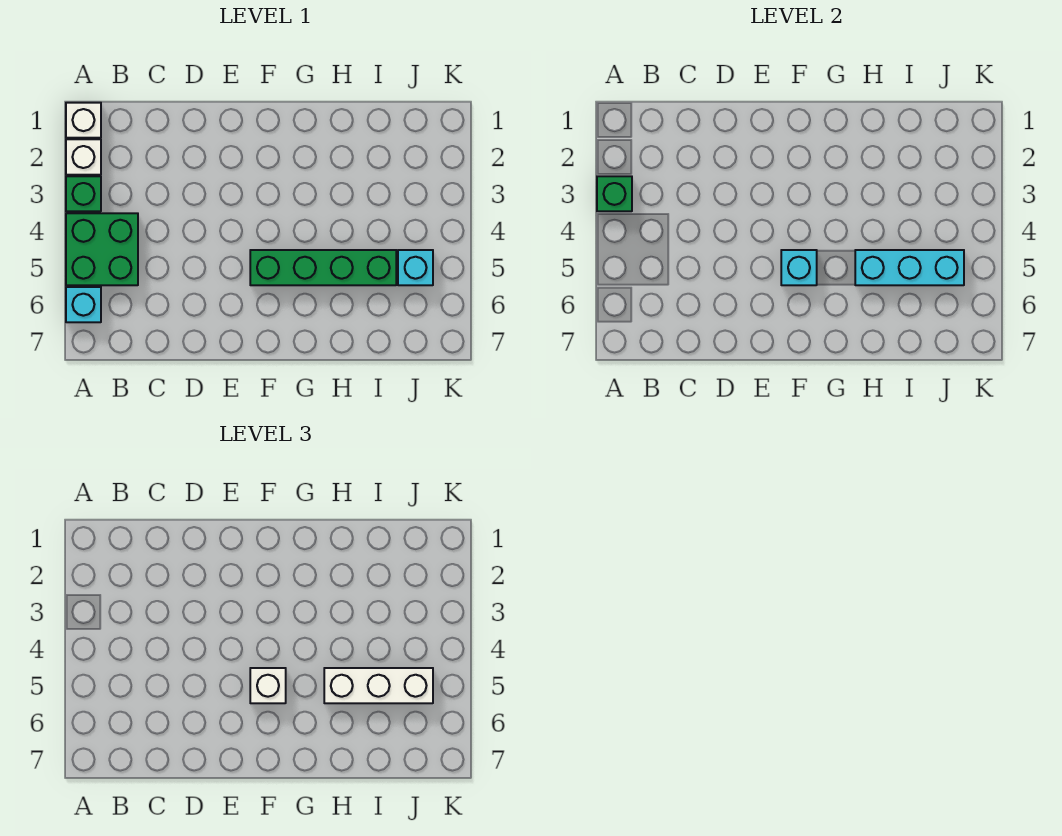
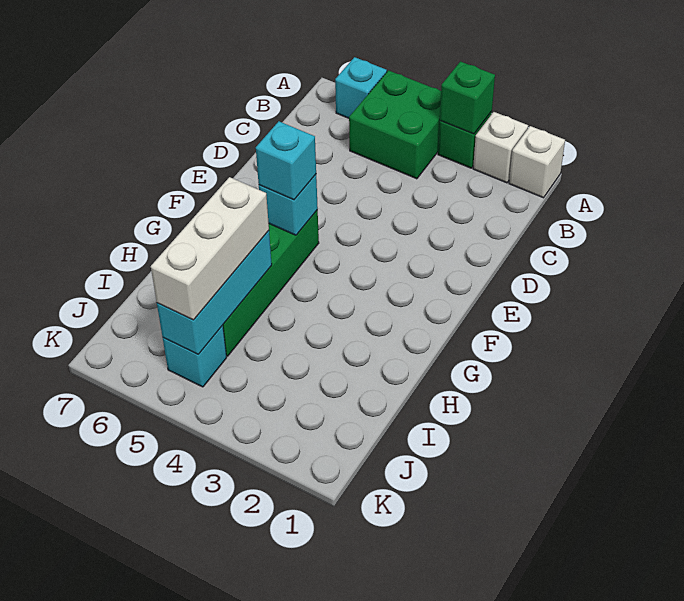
white 1x1 brick [250,668,286,703] -> cyan 1x1 brick [256,121,316,200]

